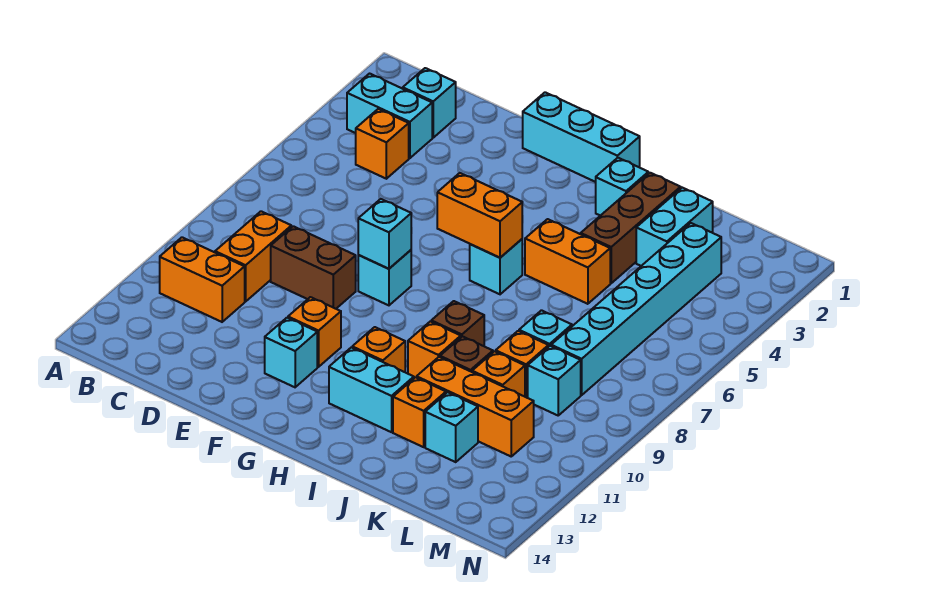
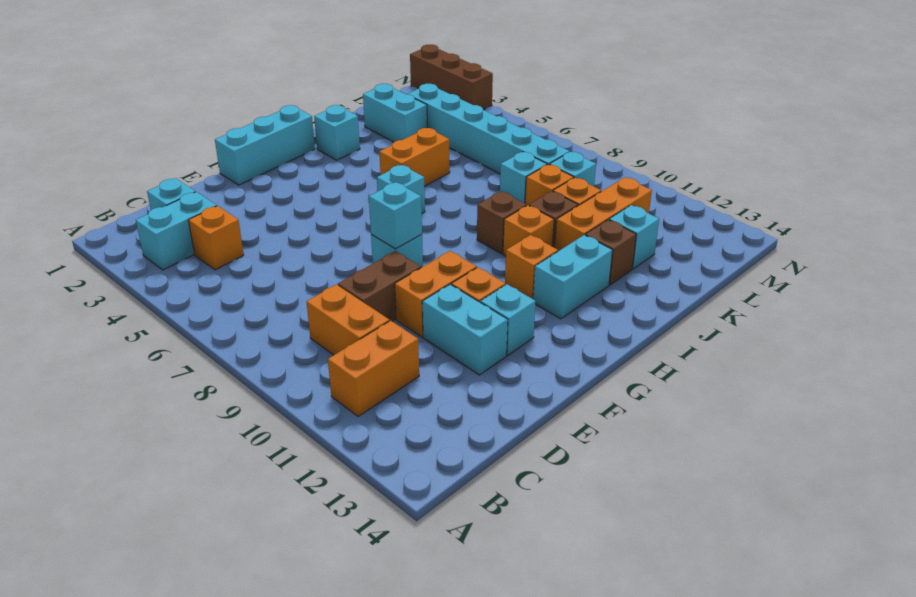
none -> cyan 1x2 brick [422,284,508,375]
orange 1x2 brick [437,173,522,258] -> orange 1x2 brick moved to [395,251,477,337]
brown 1x3 brick [581,173,681,283] -> brown 1x3 brick moved to [410,45,493,110]
orange 1x1 brick [393,377,446,447] -> brown 1x1 brick [585,220,636,285]

